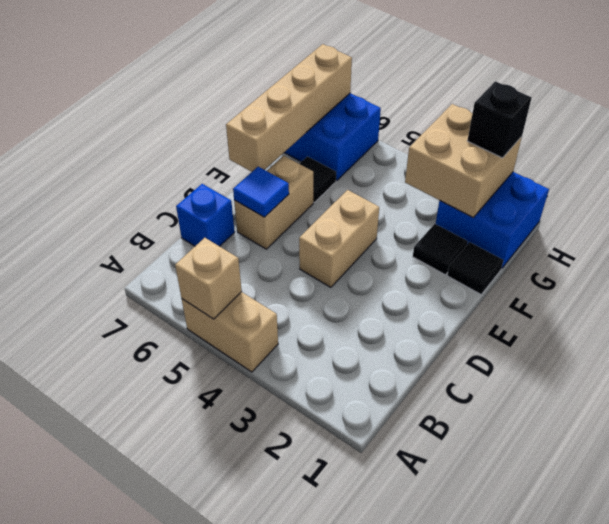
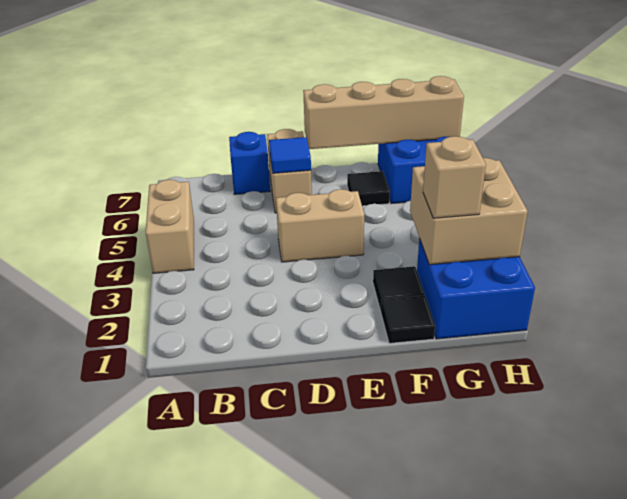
tan 1x1 brick [175,238,242,319] -> tan 1x1 brick moved to [423,136,486,218]
tan 1x2 brick [234,156,313,249] -> tan 1x2 brick turned to [267,129,312,213]
black 1x1 brick [467,81,532,158] -> none

